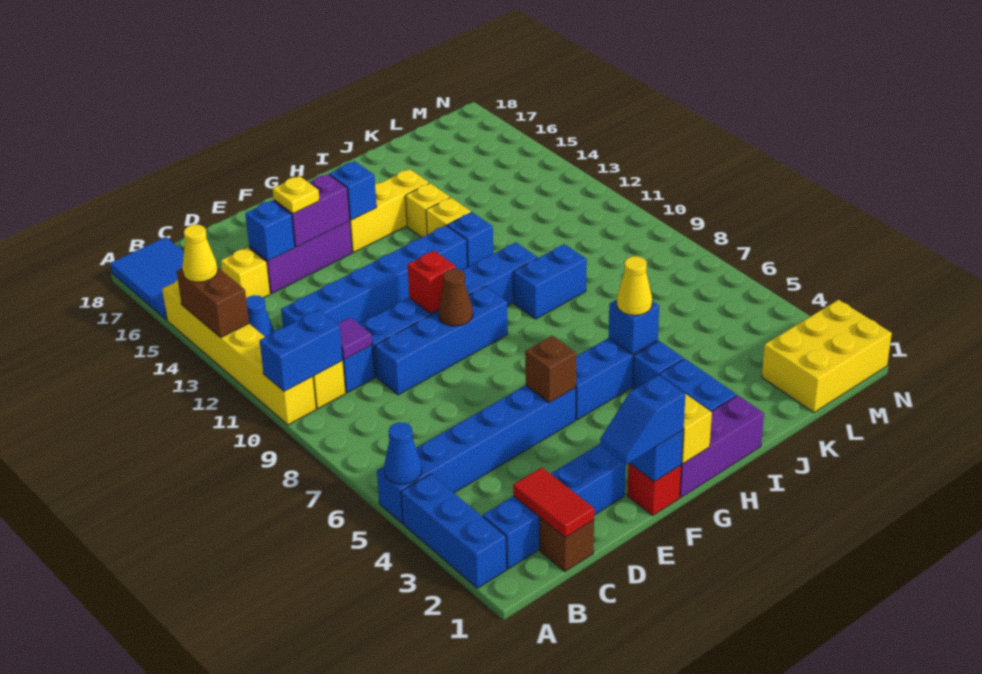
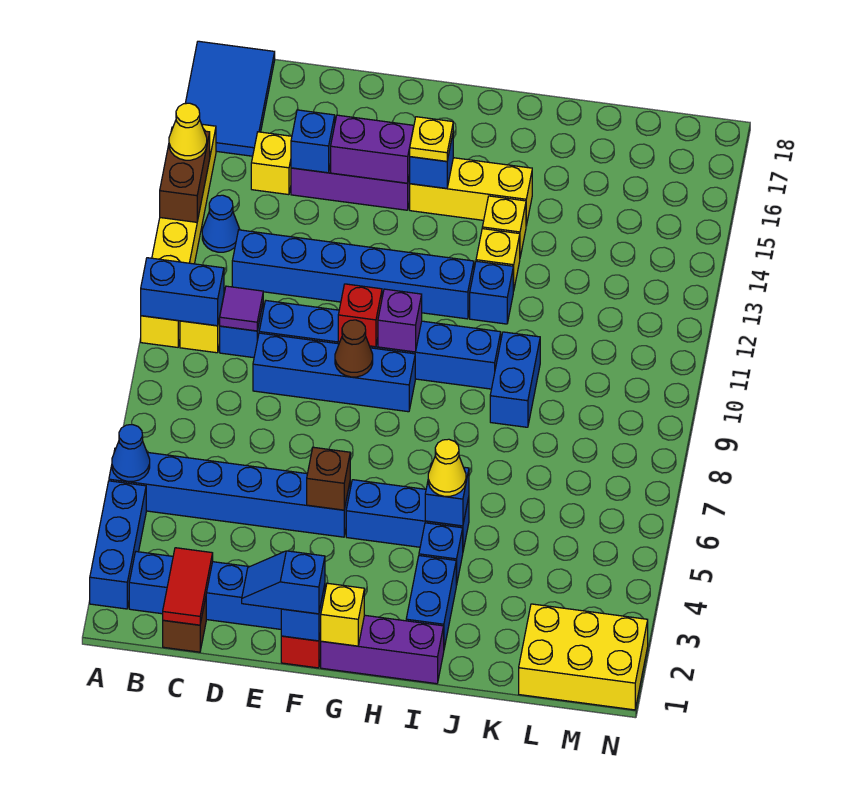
yellow 1x1 plate [273,176,320,214] -> yellow 1x1 plate moved to [410,117,453,161]
none -> purple 1x1 brick [378,289,422,352]
blue 1x2 brick [513,244,587,319] -> blue 1x2 brick turned to [490,332,540,427]

